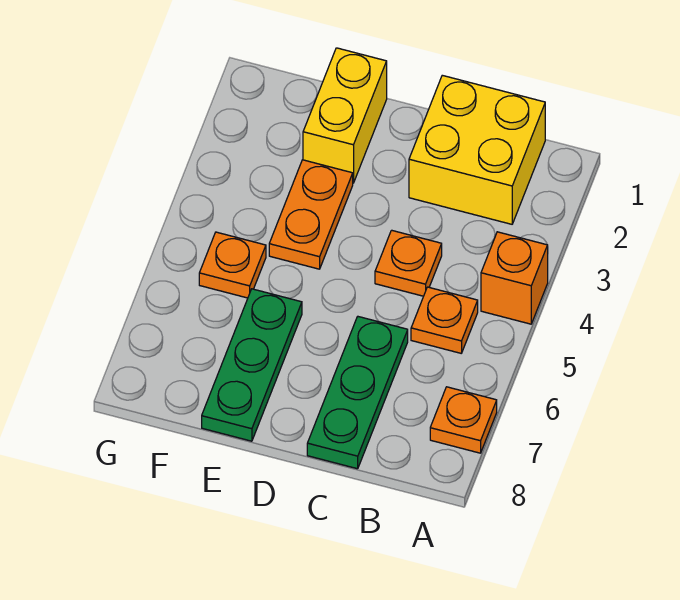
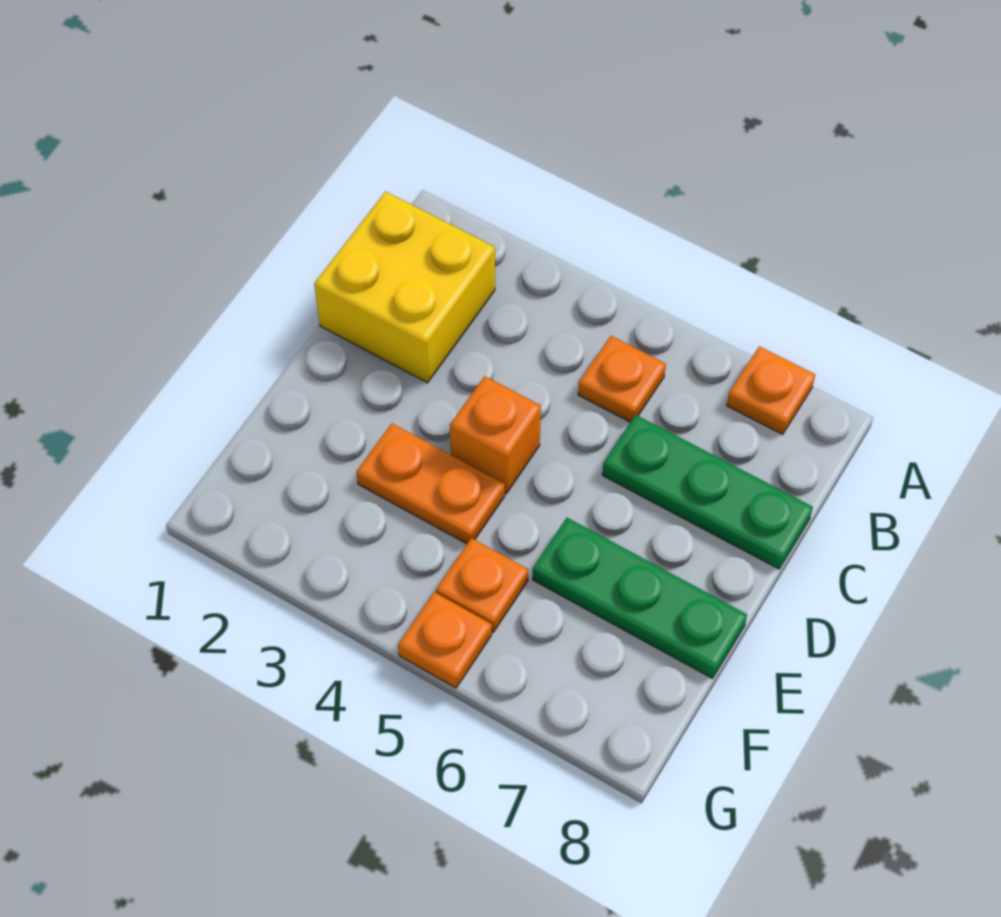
orange 1x1 brick [481,232,548,324] -> orange 1x1 brick moved to [450,376,541,493]
orange 1x1 plate [375,230,442,296] -> orange 1x1 plate moved to [398,592,492,688]
yellow 1x2 brick [303,48,387,183] -> none

